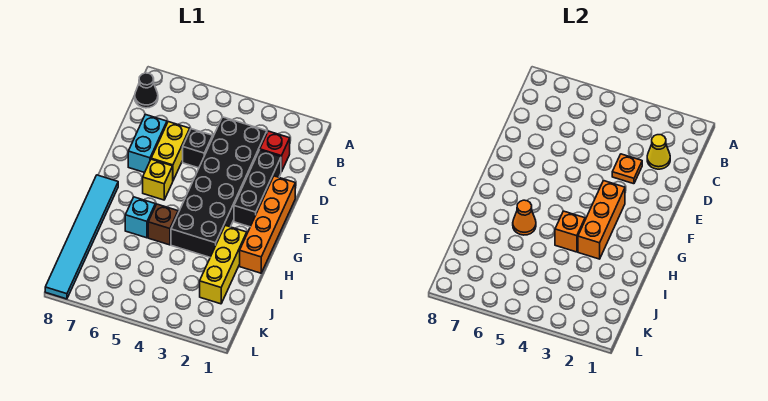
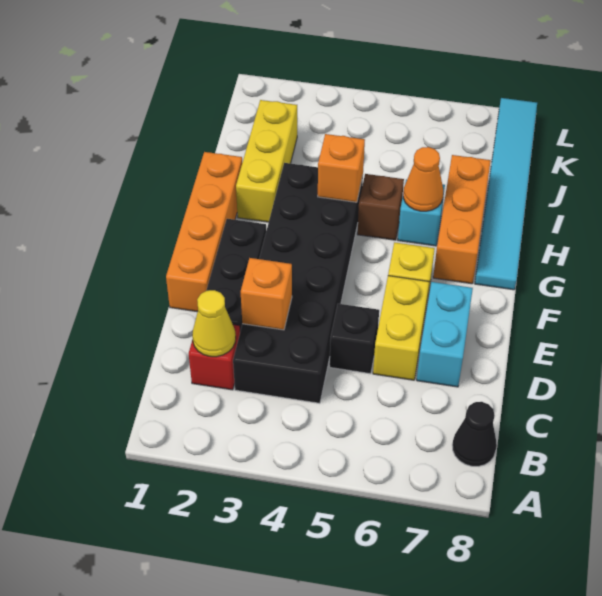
orange 1x1 plate [612,154,642,184] -> orange 1x1 brick [241,258,292,330]
orange 1x3 brick [578,181,625,259] -> orange 1x3 brick moved to [433,155,491,284]

